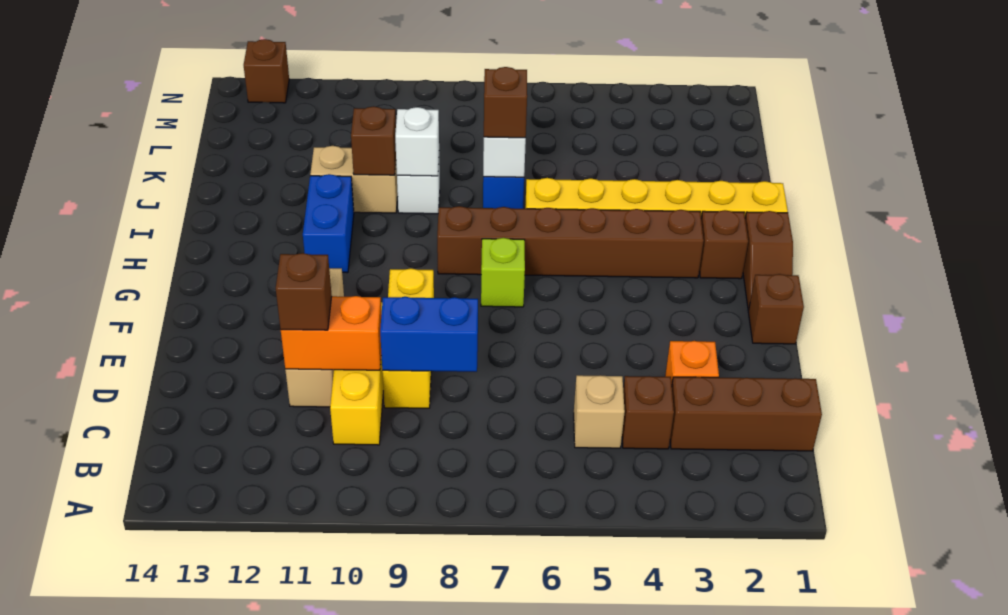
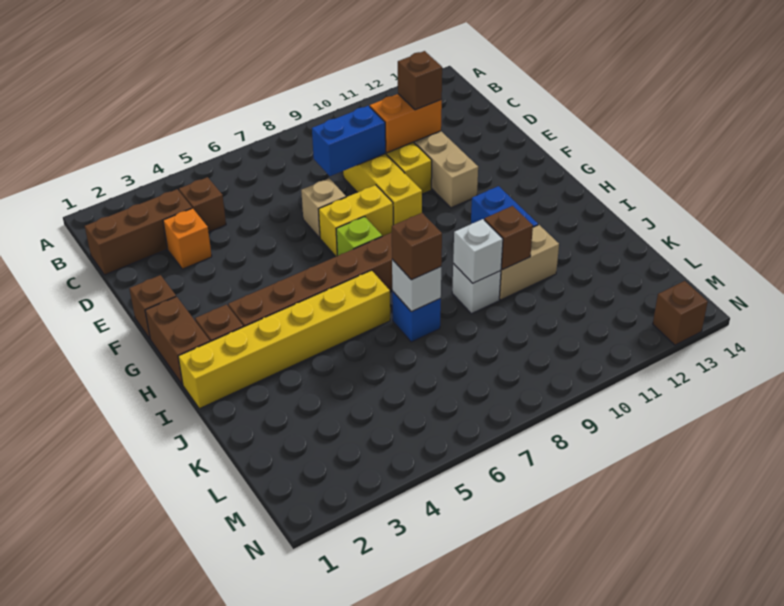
tan 1x1 brick [574,375,625,448] -> tan 1x1 brick moved to [301,179,346,238]
none -> yellow 1x2 brick [319,185,393,256]
brown 1x2 slope [743,211,793,310] -> brown 1x2 brick [145,297,210,385]

